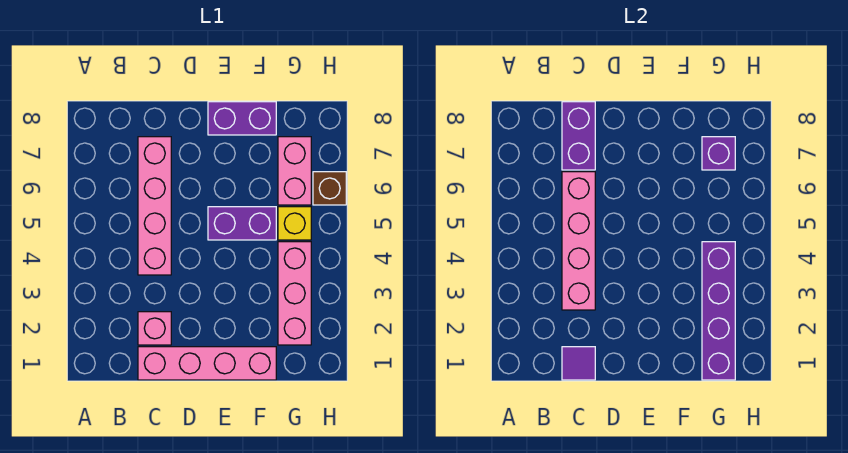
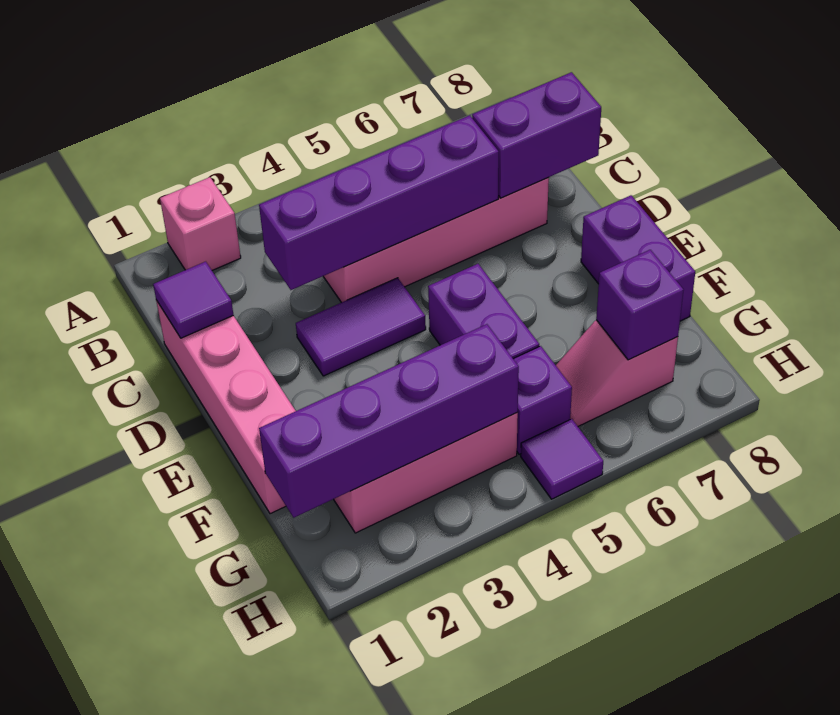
pink 1x1 brick [138,312,171,345] -> pink 1x1 brick moved to [160,177,241,270]
pink 1x4 brick [562,172,595,310] -> purple 1x4 brick [259,115,499,290]
none -> purple 1x2 tile [296,278,426,376]
yellow 1x1 brick [278,207,311,240] -> purple 1x1 brick [514,346,572,454]
pink 1x2 brick [278,137,311,205] -> pink 1x2 slope [556,320,678,426]
none -> purple 1x1 tile [521,419,603,499]
brown 1x1 brick [313,172,346,205] -> none

